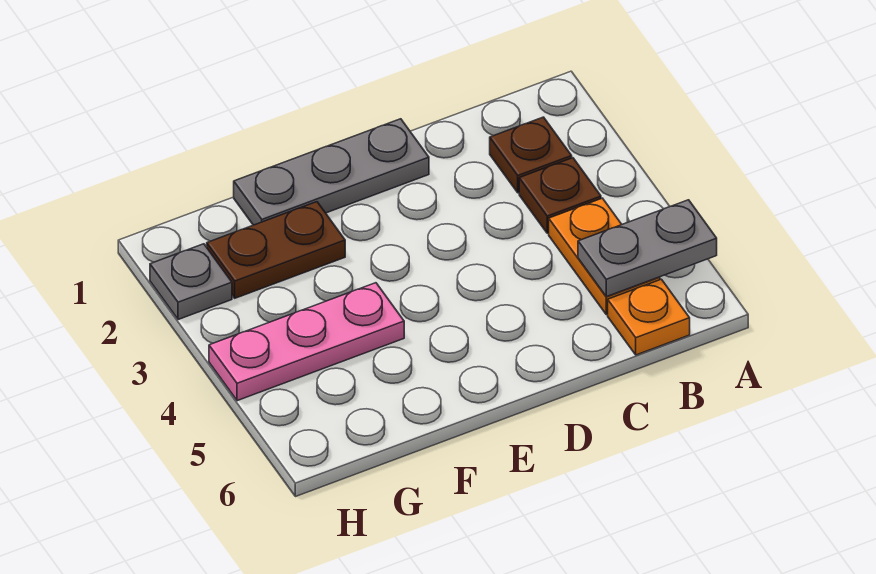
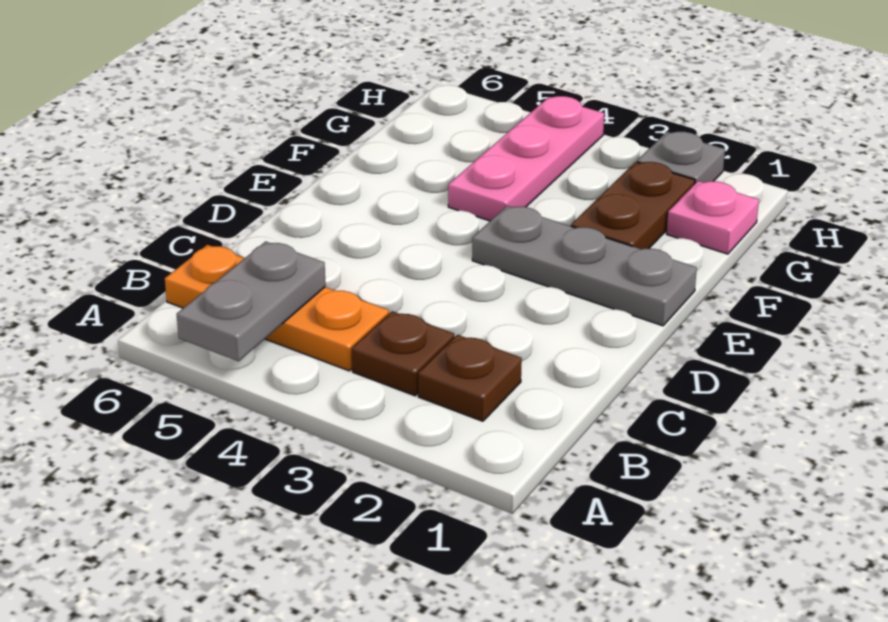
grey 1x3 plate [234,119,429,225] -> grey 1x3 plate turned to [472,206,697,326]
none -> pink 1x1 plate [667,181,759,254]

